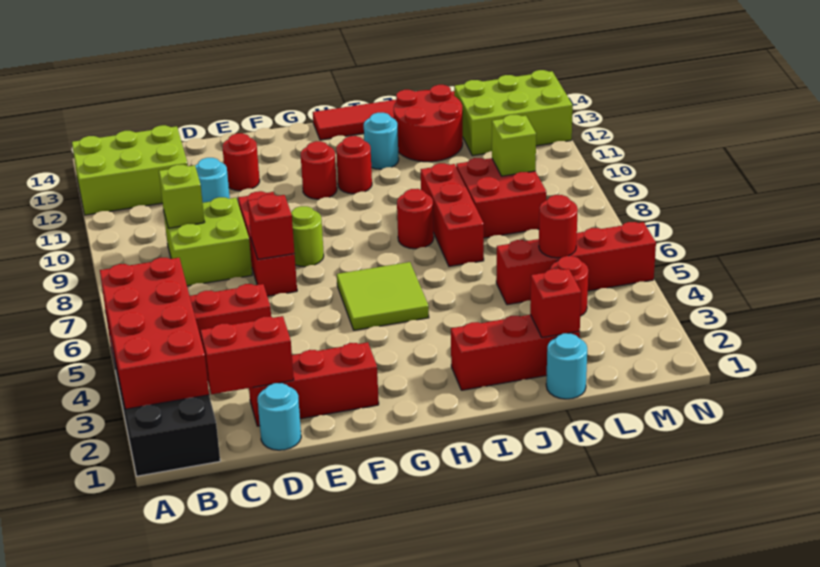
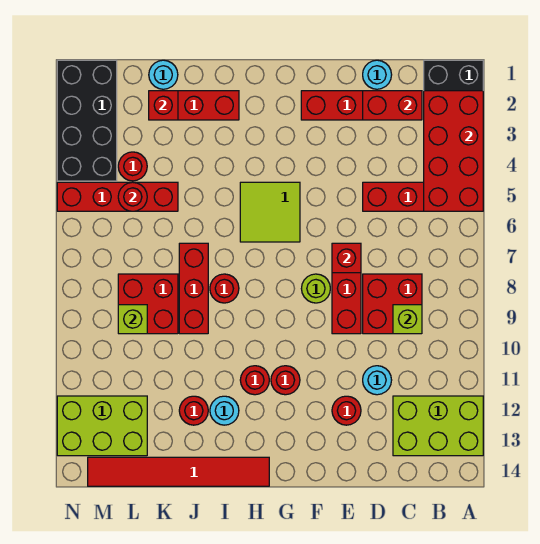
lime 2x2 brick [164,197,252,286] -> red 2x2 brick [363,274,422,334]
red 2x2 round brick [394,85,463,162] -> red 1x1 round brick [179,396,208,425]
none -> black 2x4 brick [57,60,117,181]

